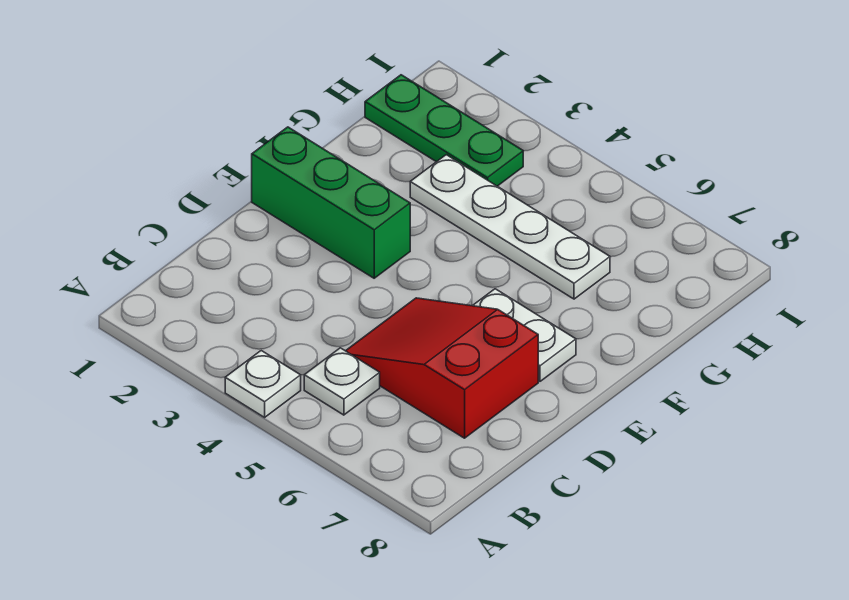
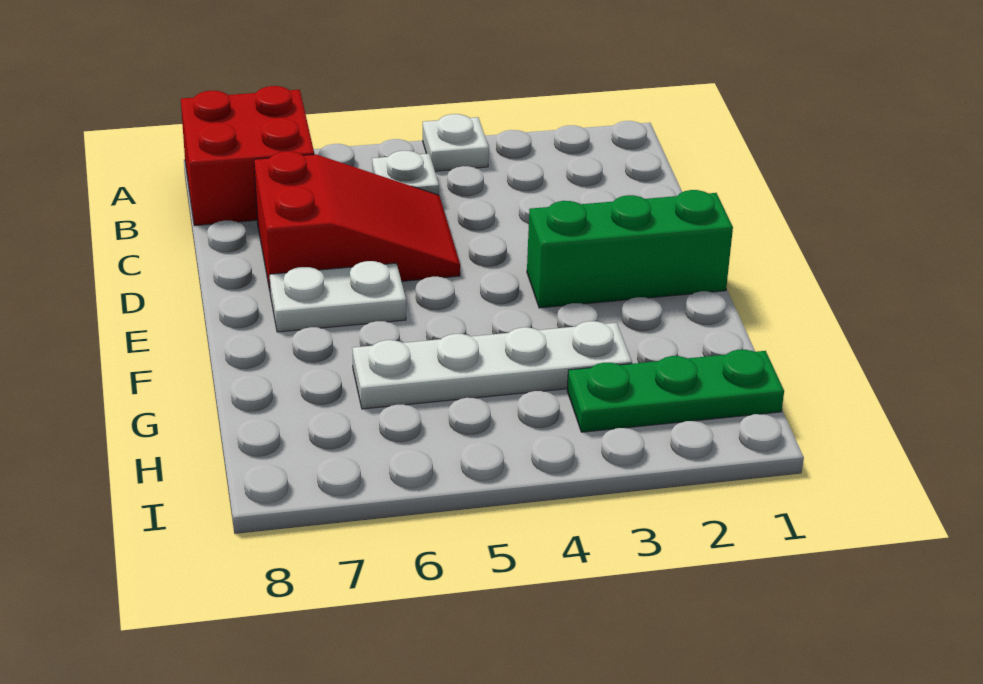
none -> red 2x2 brick [181,86,314,226]

